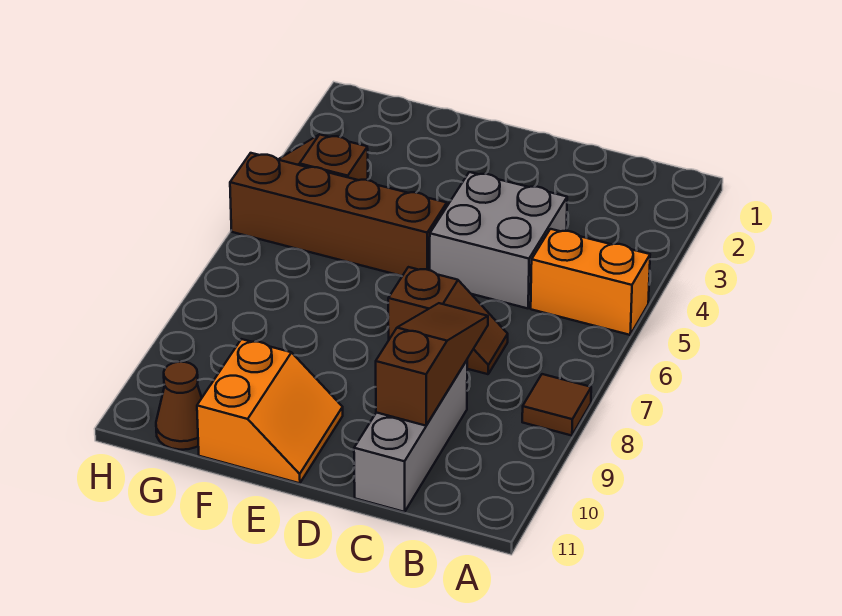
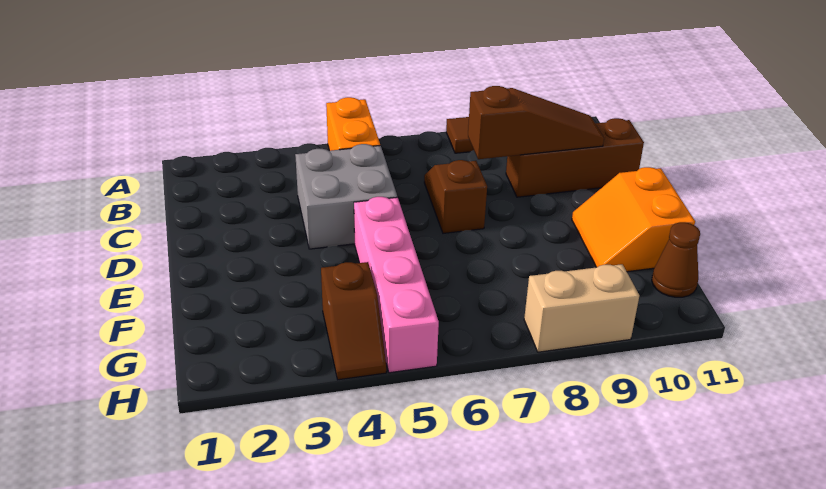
brown 1x3 slope [376,303,488,426] -> brown 1x3 slope turned to [468,86,604,159]
grey 1x3 brick [354,360,467,512] -> brown 1x3 brick [506,118,644,197]
brown 1x4 brick [230,153,447,276] -> pink 1x4 brick [354,197,439,373]
orange 2x2 slope [197,339,343,483] -> orange 2x2 slope turned to [572,167,695,272]
none -> tan 1x2 brick [524,264,639,352]

